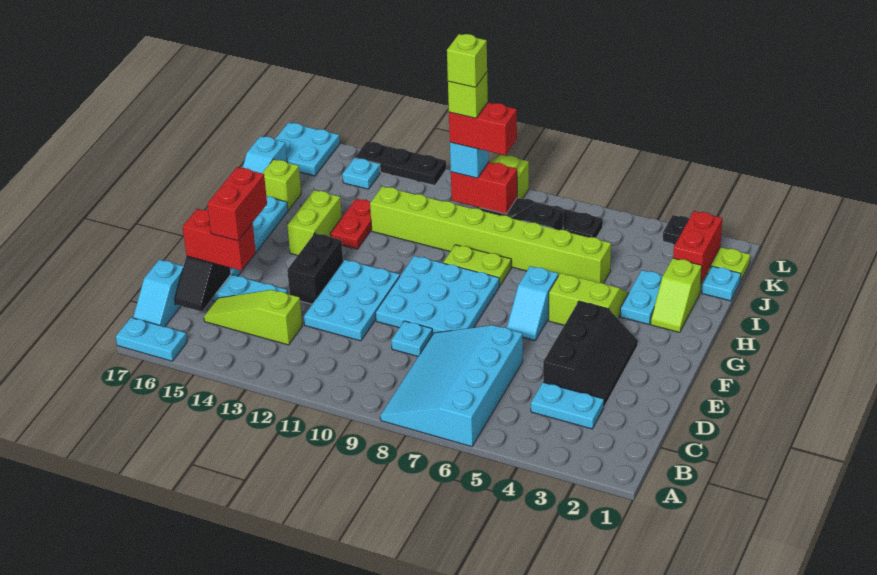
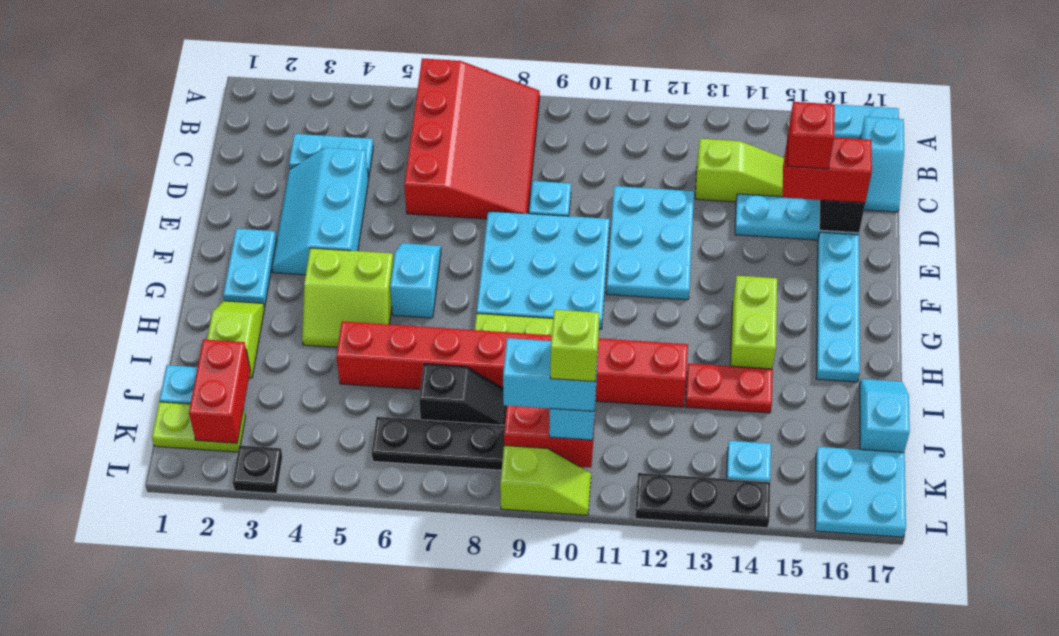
cyan 3x4 slope [380,325,523,447] -> red 3x4 slope [404,58,540,219]
cyan 1x2 slope [133,260,183,327] -> cyan 1x2 slope turned to [860,117,904,212]
black 2x3 slope [543,301,638,407] -> cyan 2x3 slope [272,148,369,275]
red 1x2 brick [207,167,267,241] -> red 1x1 brick [787,102,835,169]
black 1x2 brick [287,233,343,304] -> none
cyan 1x2 plate [620,270,663,324] -> cyan 1x2 plate moved to [223,229,277,307]
red 1x2 plate [330,199,372,249] -> red 1x2 plate turned to [685,363,773,413]
lime 1x8 brick [370,186,611,283] -> red 1x8 brick [336,321,688,407]
lime 1x1 brick [262,159,301,210] -> none
red 1x2 brick [449,102,517,155] -> cyan 1x2 brick [503,338,598,411]
lime 1x1 brick [447,34,487,87] -> none

